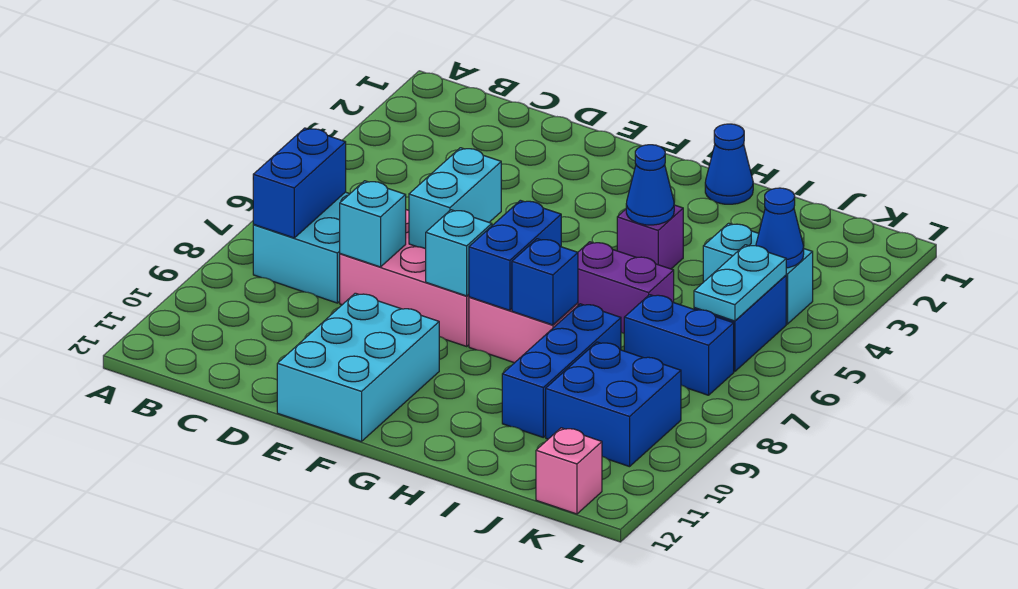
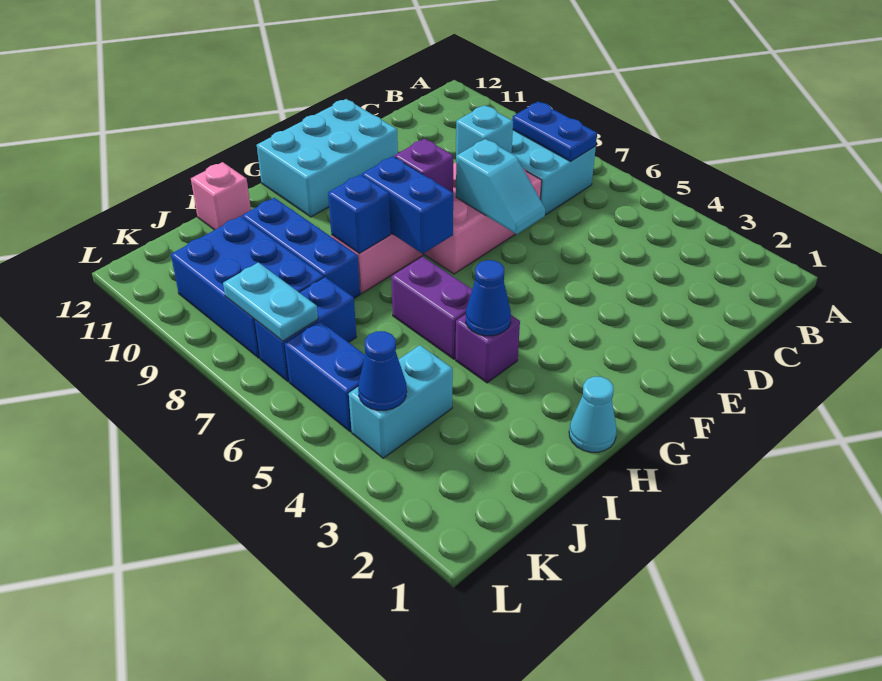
blue 1x2 brick [253,128,346,238] -> blue 1x2 plate [512,102,597,161]
cyan 1x2 brick [409,148,501,249] -> cyan 1x2 slope [456,139,545,234]
cyan 2x3 brick [277,293,439,442] -> cyan 2x3 brick turned to [257,99,398,217]
cyan 1x1 brick [426,210,492,296] -> purple 1x1 brick [395,139,453,193]
blue 1x1 cone [705,124,753,204] -> cyan 1x1 cone [569,377,617,452]
purple 1x2 brick [578,242,674,333] -> purple 1x2 brick turned to [391,257,472,359]
blue 2x2 brick [546,342,681,467] -> blue 2x3 brick [171,216,324,358]
cyan 1x2 plate [694,245,786,321] -> cyan 1x2 plate moved to [223,262,318,341]
pink 1x1 brick [536,428,602,514] -> pink 1x1 brick moved to [191,162,251,230]

